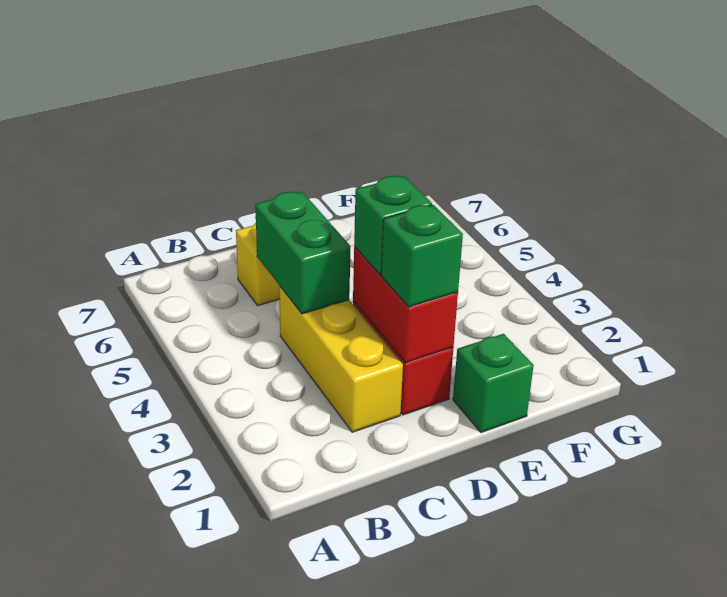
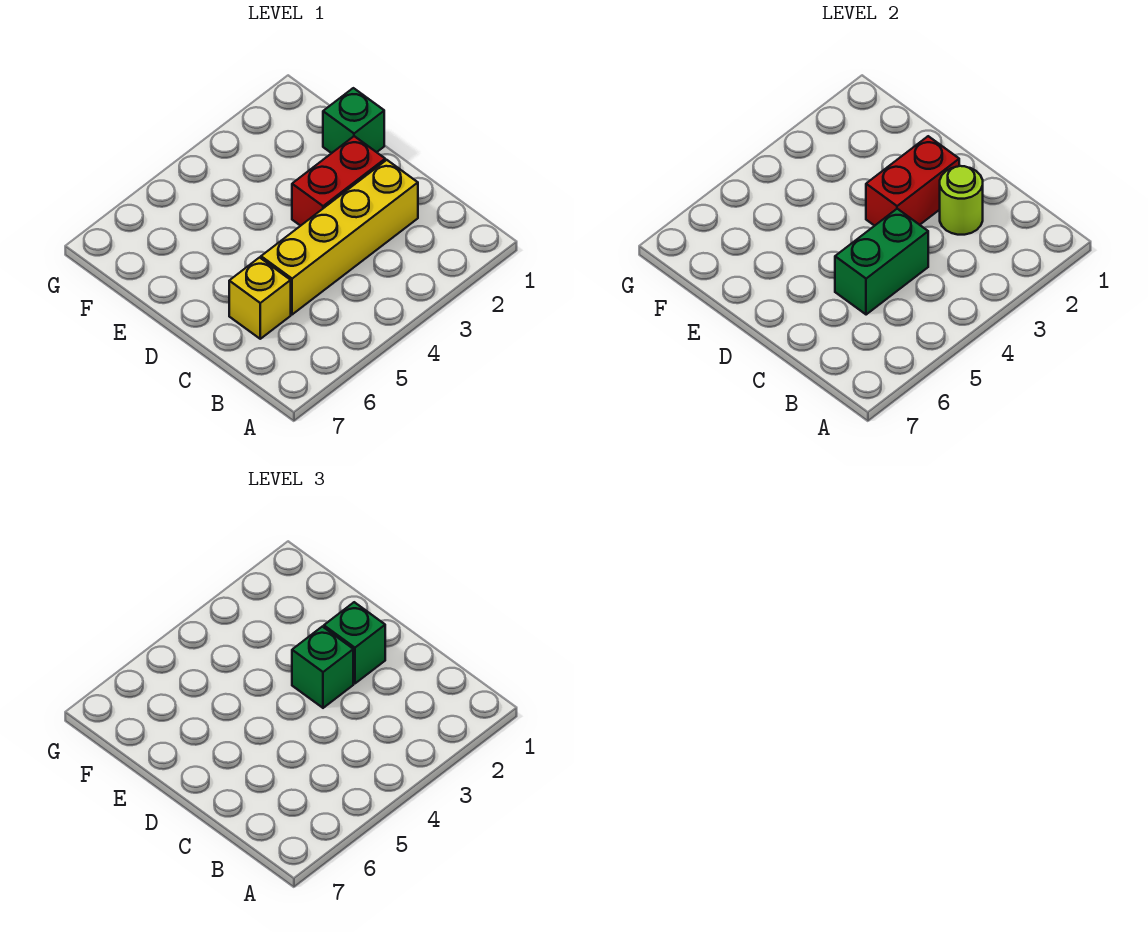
yellow 1x3 brick [279,286,403,432] -> yellow 1x4 brick [261,160,418,315]
none -> lime 1x1 round brick [940,166,983,235]

